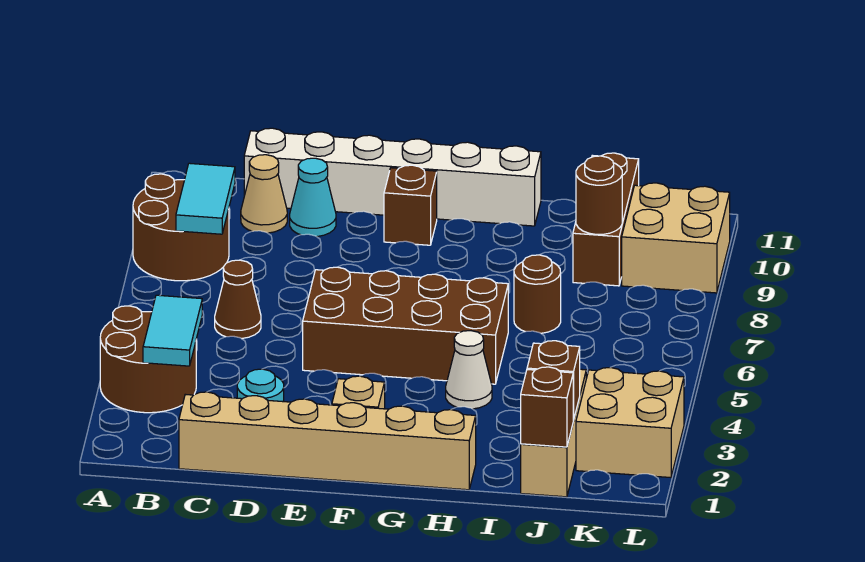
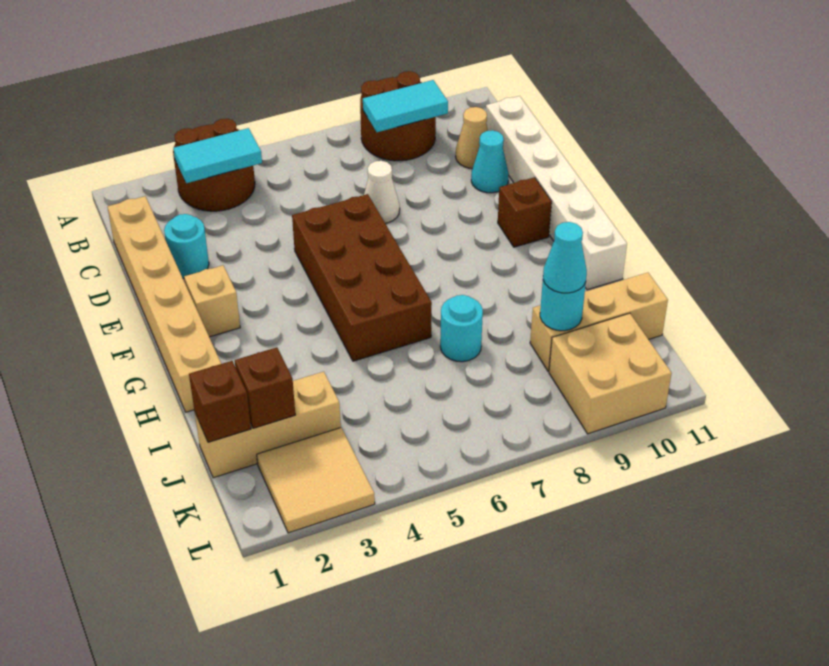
brown 1x1 cone [215,260,261,339] -> none
white 1x1 cone [446,331,492,409] -> white 1x1 cone moved to [364,161,400,223]
brown 1x1 round brick [514,255,561,333] -> cyan 1x1 round brick [440,295,483,362]
brown 1x3 brick [573,153,639,286] -> tan 1x3 brick [530,273,668,371]
brown 1x1 round brick [576,156,622,234] -> cyan 1x1 round brick [540,280,586,331]
none -> cyan 1x1 cone [543,222,587,293]
tan 2x2 brick [576,368,684,478] -> tan 2x2 tile [257,428,375,533]

